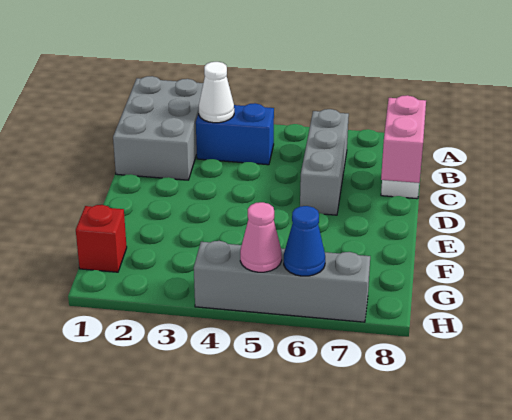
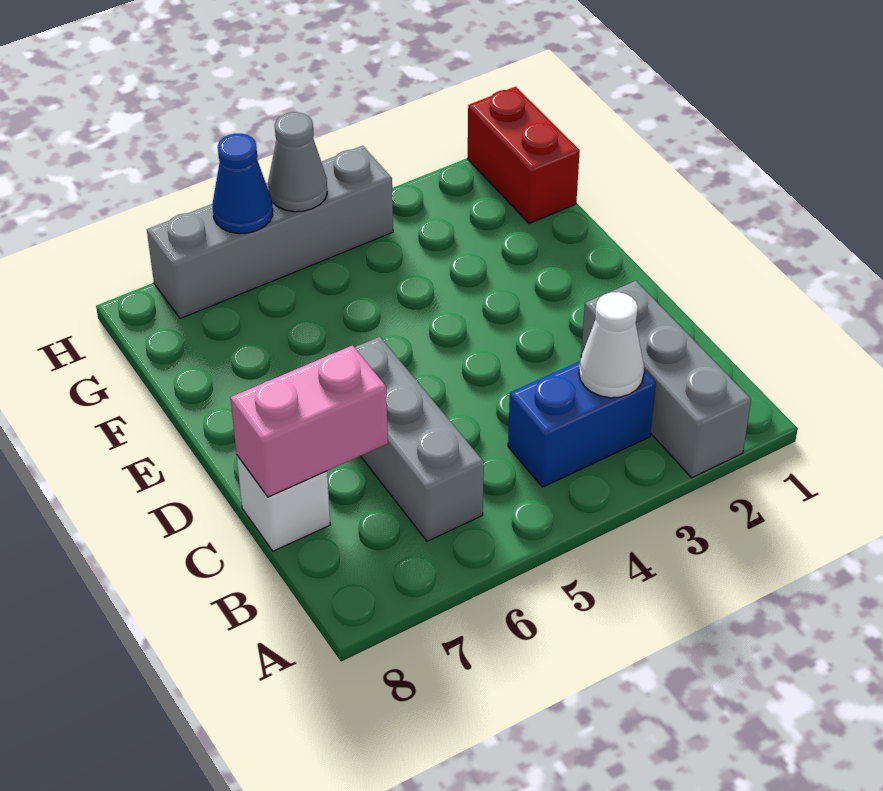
grey 2x3 brick [113,76,203,180] -> grey 1x3 brick [581,281,751,478]
pink 1x2 brick [381,95,426,183] -> pink 1x2 brick turned to [231,345,388,497]
red 1x1 brick [76,205,127,272] -> red 1x2 brick [468,87,580,224]
pink 1x1 cone [240,202,282,272] -> grey 1x1 cone [268,112,327,212]

